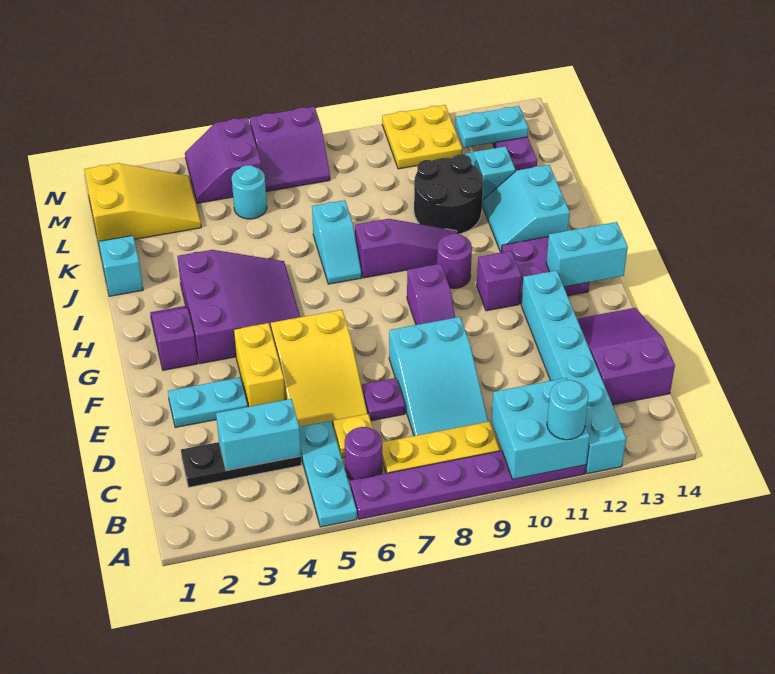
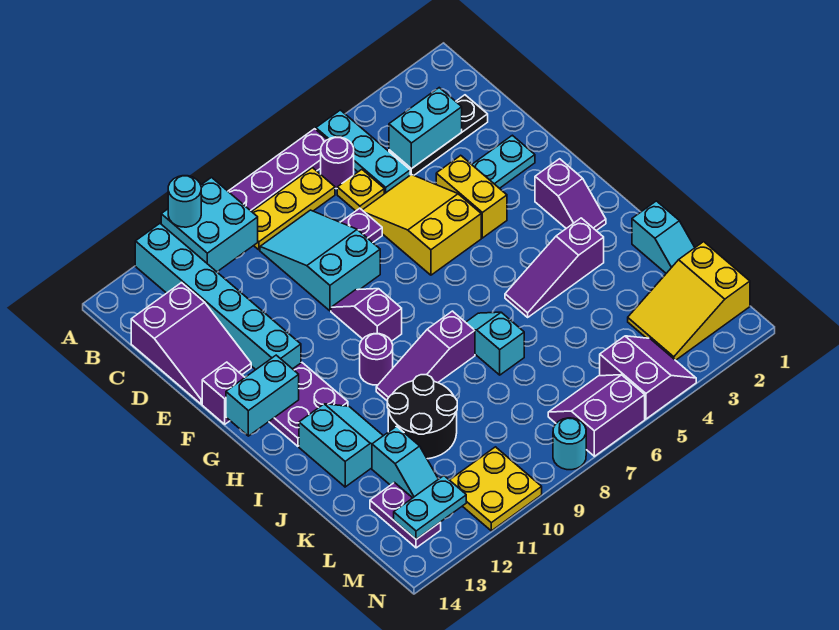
purple 3x3 slope [177,250,300,364] -> purple 1x3 slope [505,218,604,317]
purple 1x1 brick [477,251,521,311] -> purple 1x1 brick moved to [202,362,245,424]
cyan 1x1 round brick [232,165,267,219] -> cyan 1x1 round brick moved to [553,418,586,470]

